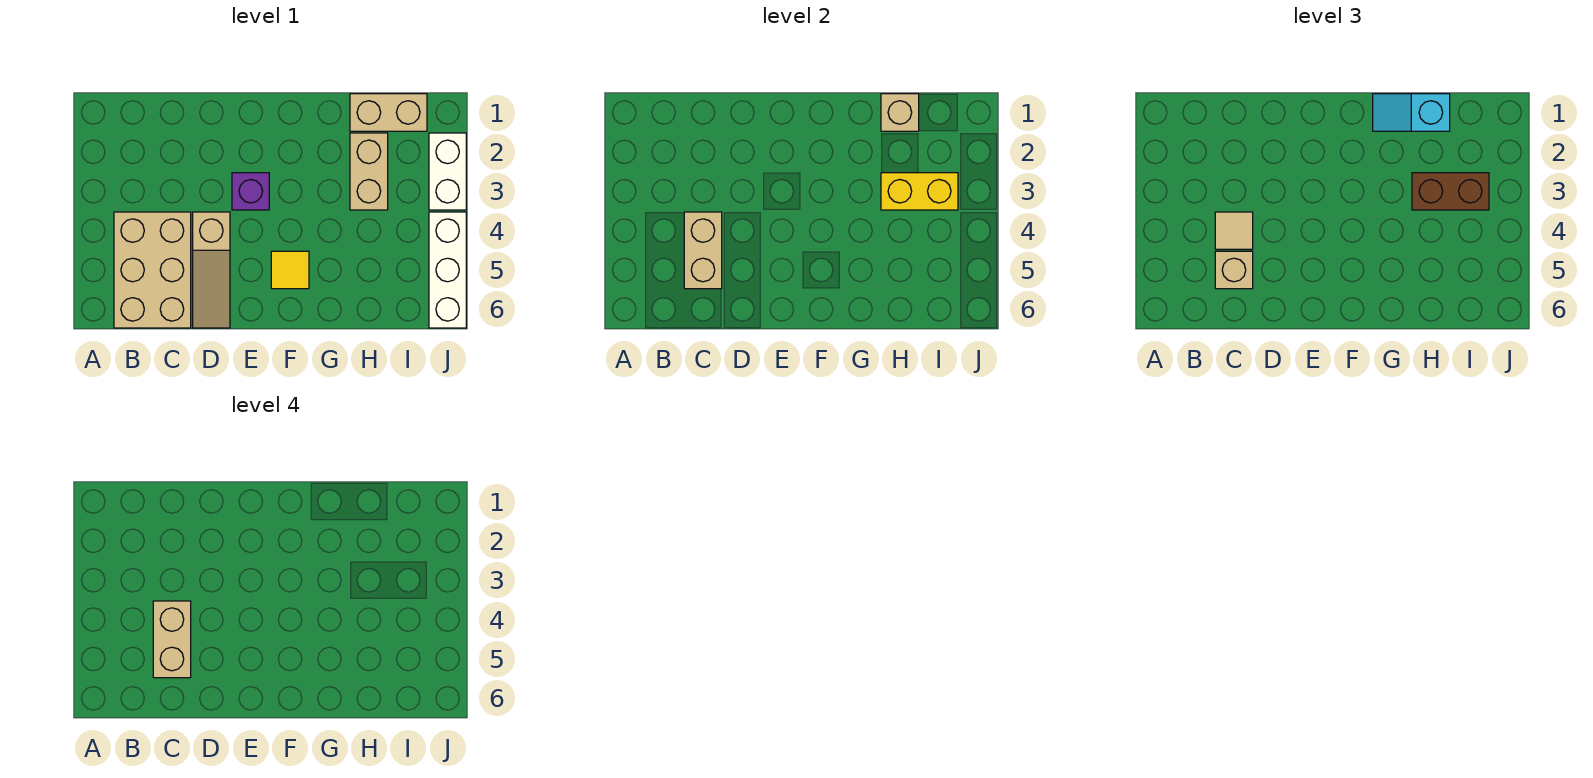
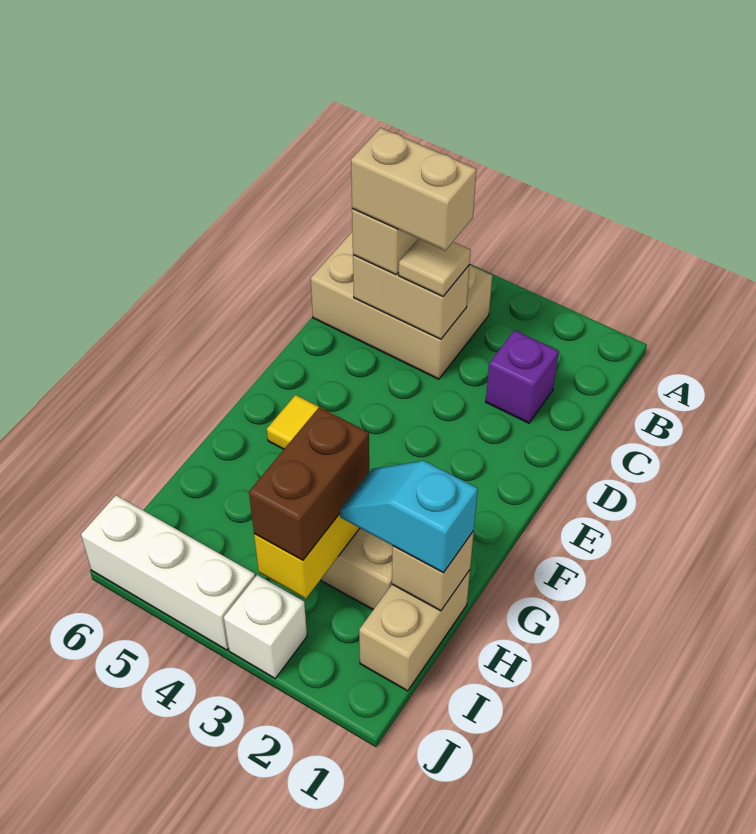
tan 1x3 slope [193,212,230,328] -> none
purple 1x1 brick [232,173,269,210] -> purple 1x1 brick moved to [486,330,559,423]
cyan 1x2 slope [1373,94,1450,131] -> cyan 1x2 slope turned to [340,461,478,573]
white 1x2 brick [429,133,466,210] -> white 1x1 brick [224,575,307,678]

